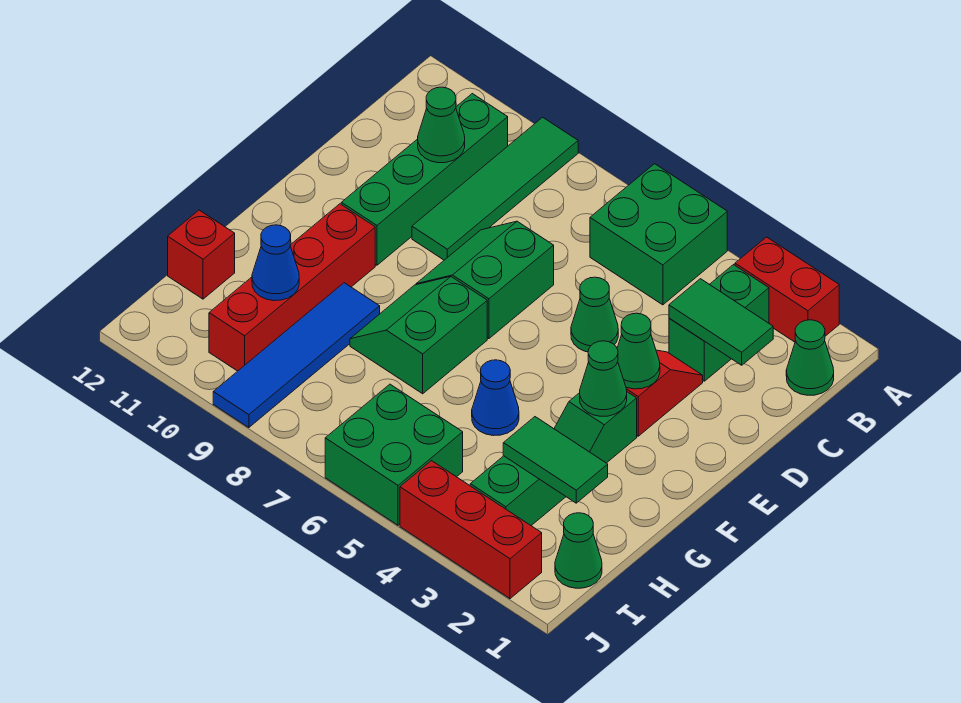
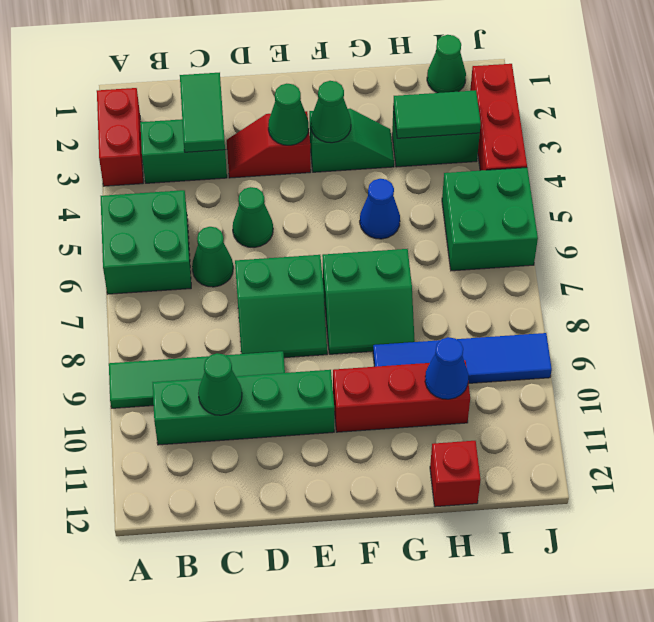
green 1x1 cone [786,320,834,395] -> green 1x1 cone moved to [192,227,233,287]
red 1x4 brick [209,204,375,371] -> red 1x3 brick [333,360,470,432]
green 1x2 tile [503,417,608,503] -> green 1x2 tile turned to [393,90,481,138]

